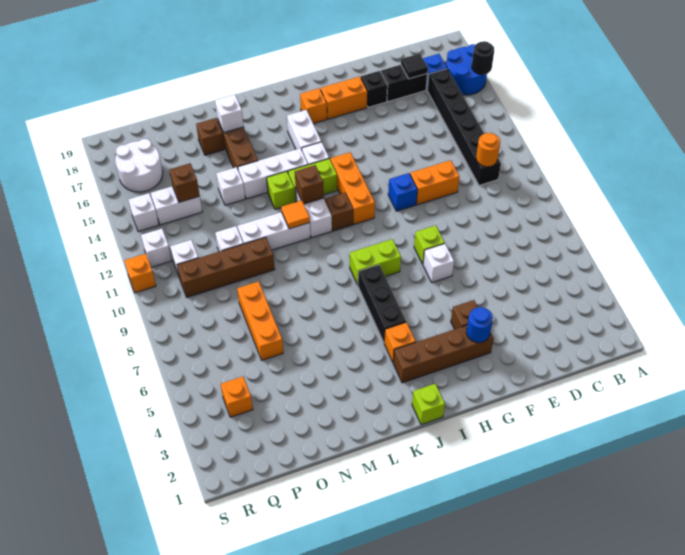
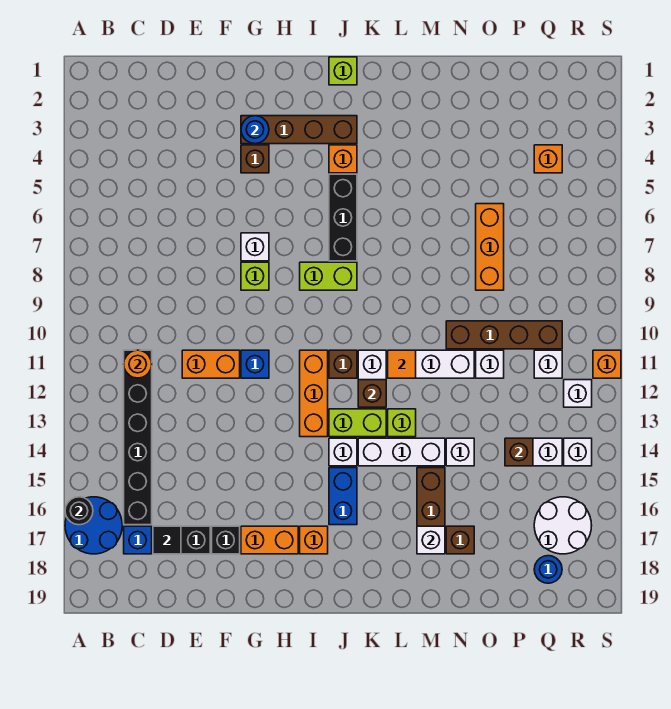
white 1x2 brick [287,110,321,149] -> blue 1x2 brick [329,468,357,525]
none -> blue 1x1 round brick [534,556,562,583]

